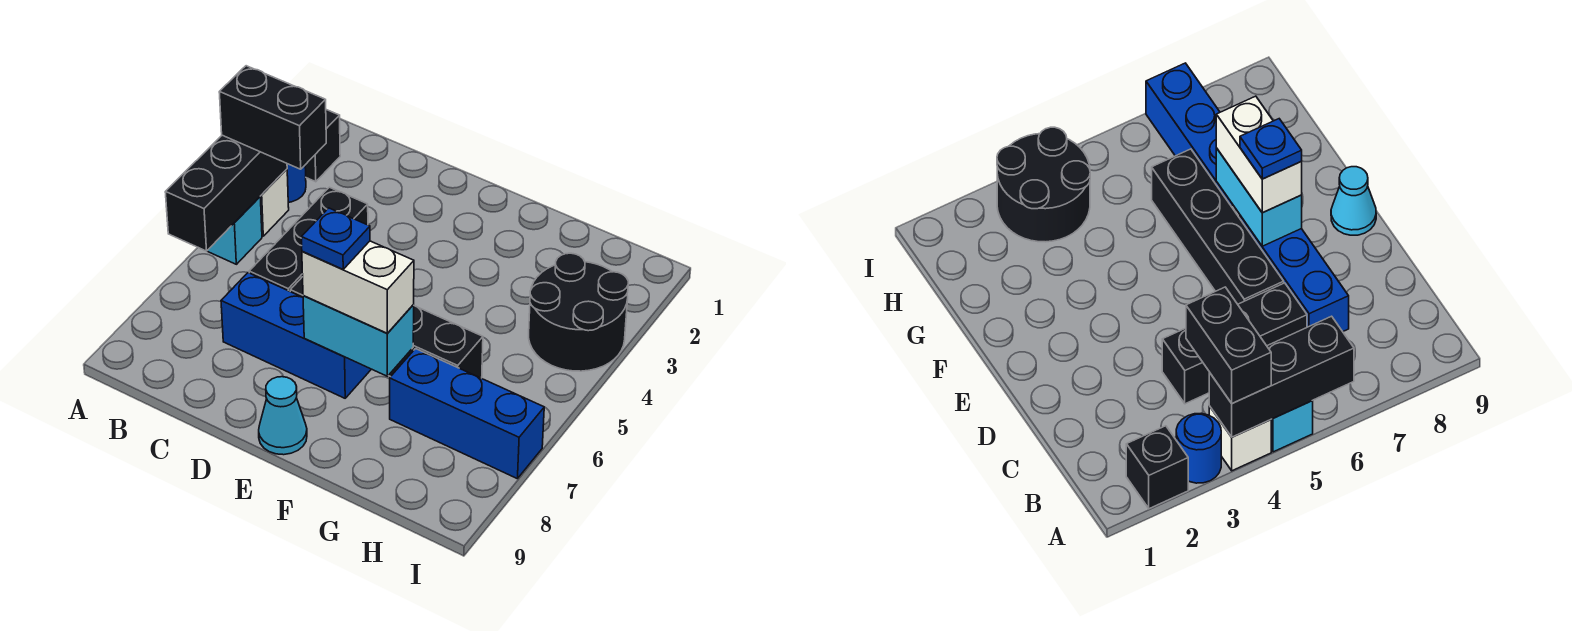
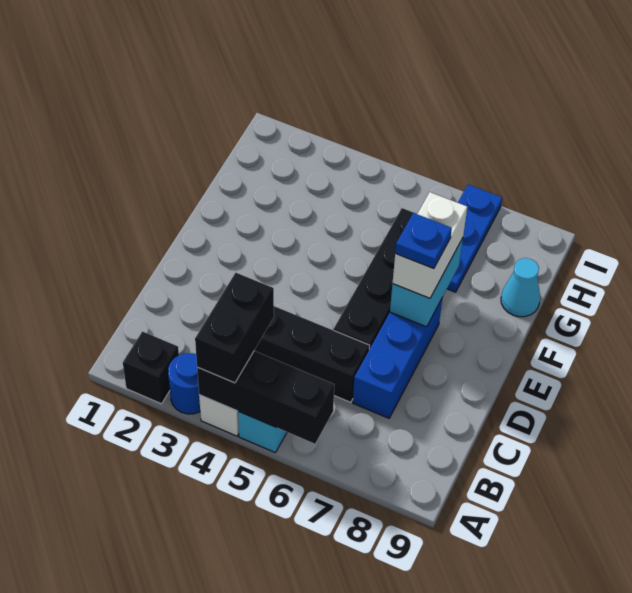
cyan 1x1 cone [259,377,307,455] -> cyan 1x1 cone moved to [501,258,540,317]
blue 1x3 brick [390,349,544,478] -> blue 1x3 plate [447,185,502,292]
black 2x2 round brick [529,253,628,371] -> none

